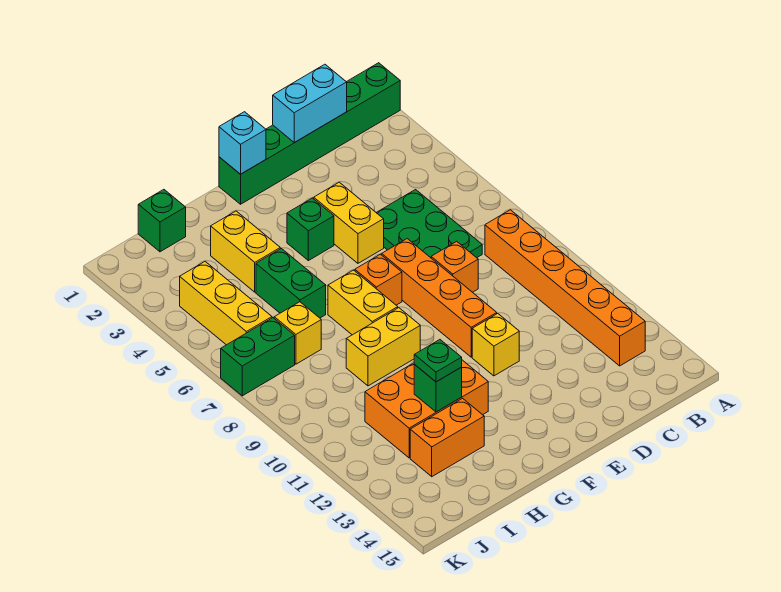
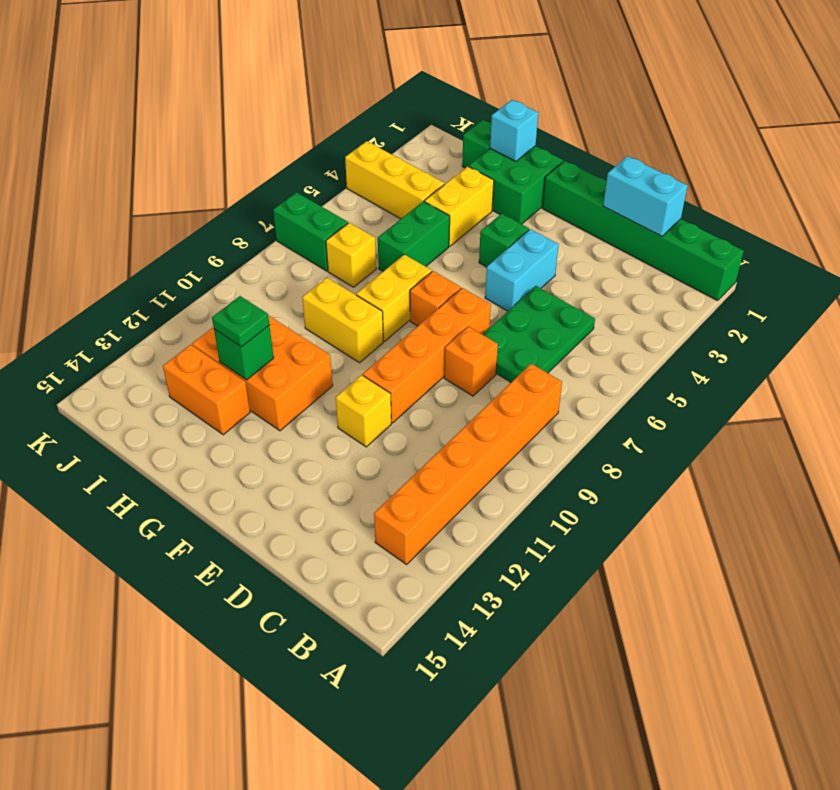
yellow 1x2 brick [314,182,384,263] -> cyan 1x2 brick [485,229,559,311]
cyan 1x1 brick [219,112,266,174] -> cyan 1x1 brick moved to [490,100,538,161]
none -> green 2x2 brick [469,146,563,224]
yellow 1x3 brick [180,262,272,345] -> yellow 1x3 brick turned to [345,141,445,219]

